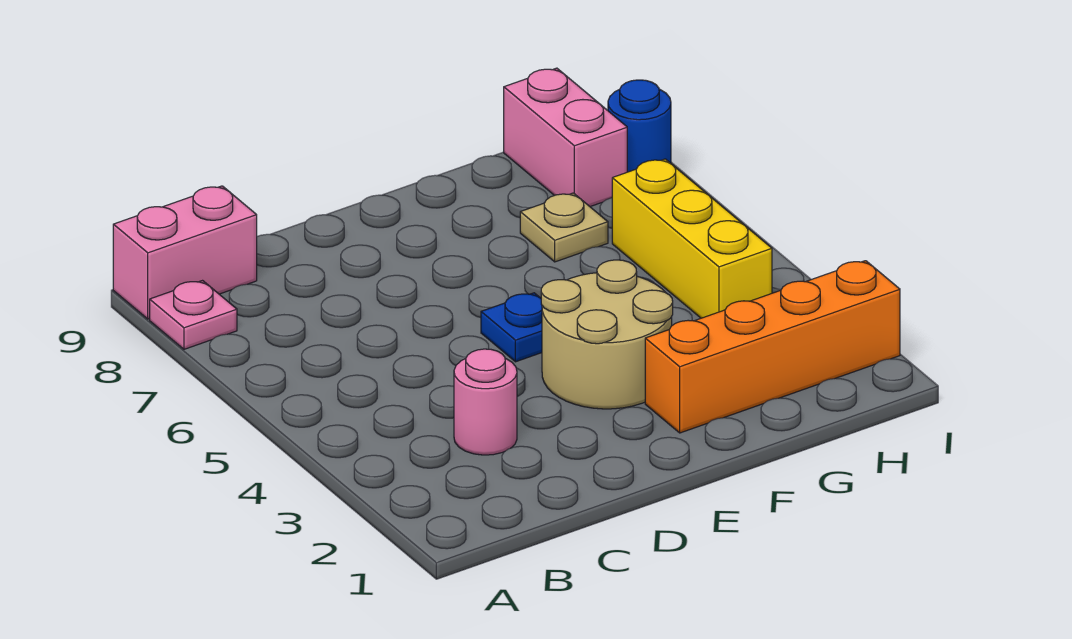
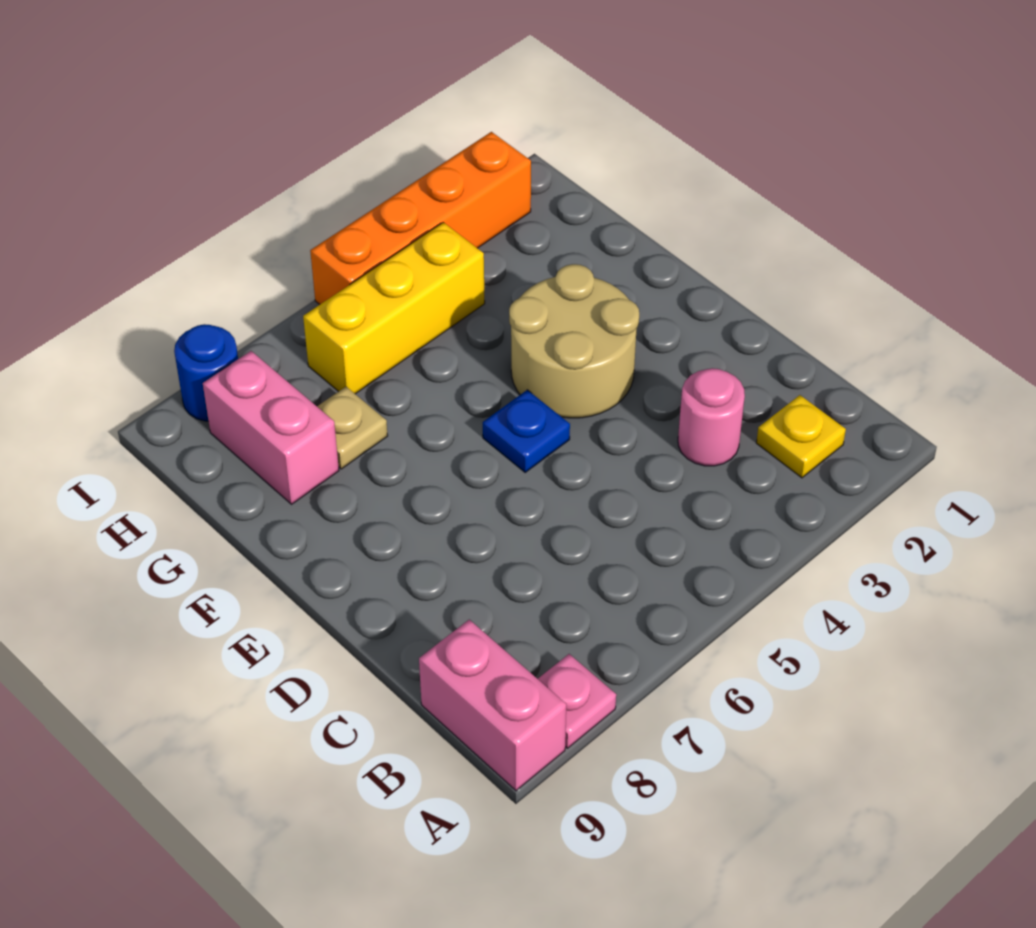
none -> yellow 1x1 plate [756,395,846,478]
orange 1x4 brick [645,261,900,433] -> orange 1x4 brick turned to [310,132,531,304]
pink 1x2 brick [504,68,627,207] -> pink 1x2 brick turned to [203,351,339,504]

